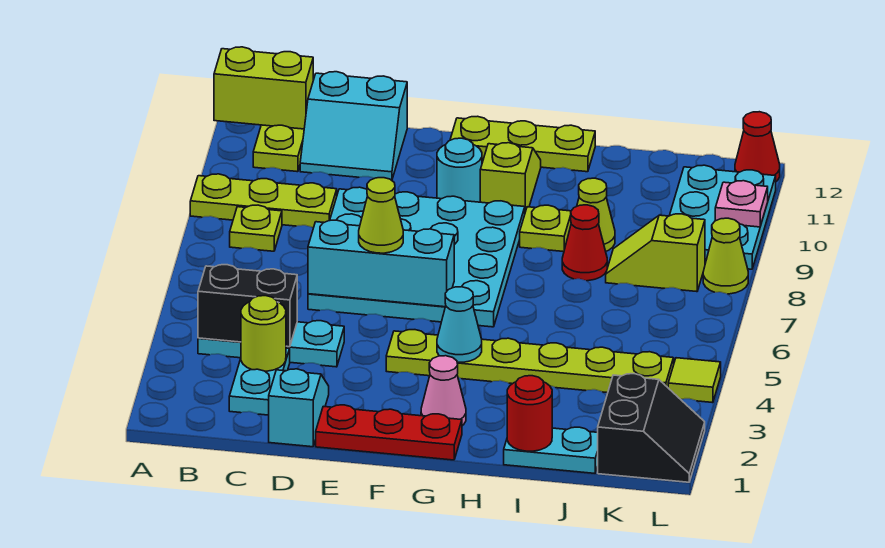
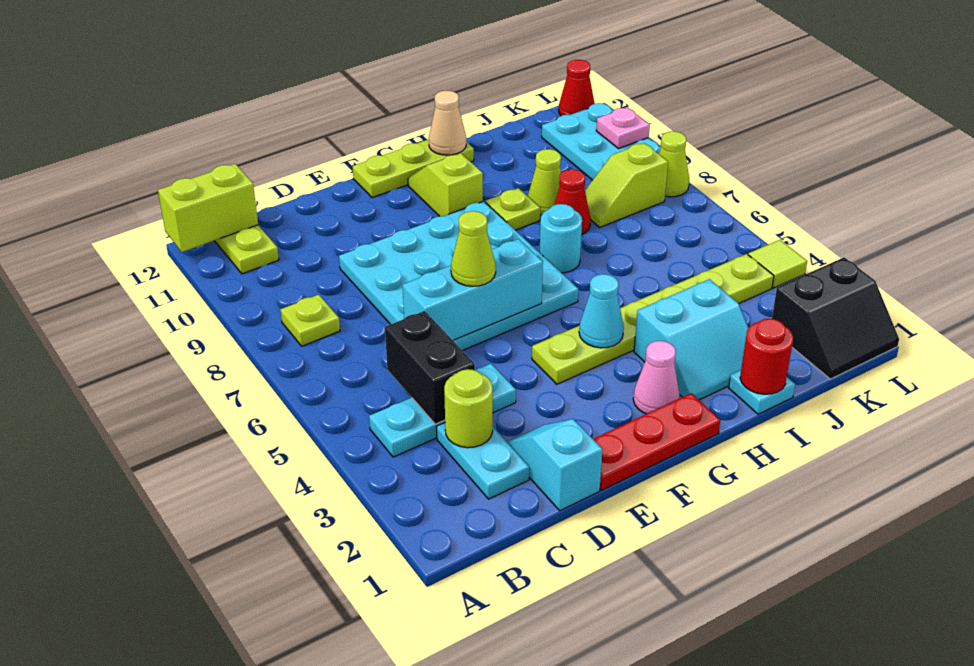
lime 1x3 plate [190,174,337,228] -> none
black 1x2 brick [198,265,297,347] -> black 1x2 brick turned to [385,311,475,424]
cyan 2x2 slope [300,72,407,180] -> cyan 2x2 slope moved to [634,279,748,400]
cyan 1x1 round brick [437,138,482,202] -> cyan 1x1 round brick moved to [540,204,582,273]
none -> tan 1x1 cone [429,91,466,155]
cyan 1x2 plate [504,427,598,473] -> cyan 1x1 plate [729,370,795,414]
black 2x2 slope [598,374,705,482] -> black 2x2 slope turned to [772,257,899,379]

